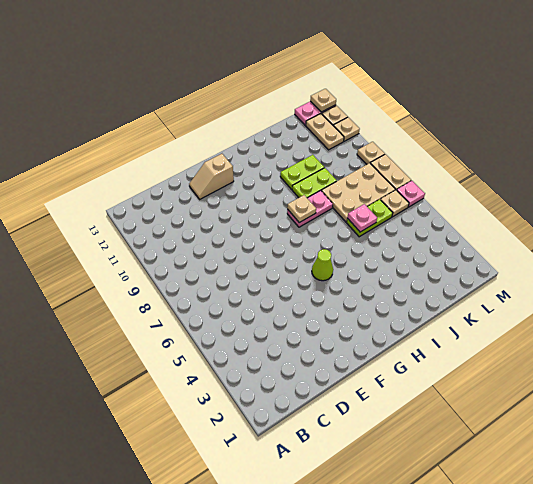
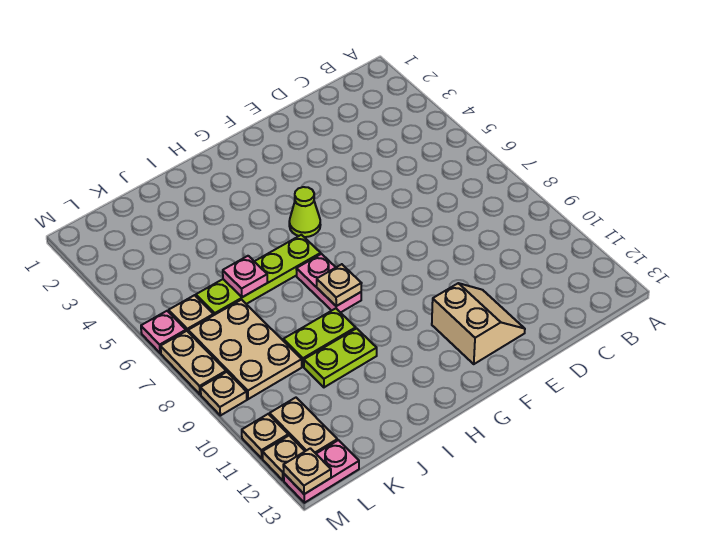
tan 1x2 slope [189,154,234,199] -> tan 2x2 slope [432,283,525,364]
pink 1x2 plate [287,190,333,227] -> pink 1x2 plate turned to [296,254,361,313]
lime 1x2 plate [347,199,393,237] -> lime 1x4 plate [196,235,321,315]
tan 2x3 plate [322,163,395,222] -> tan 2x3 plate turned to [188,300,302,399]

